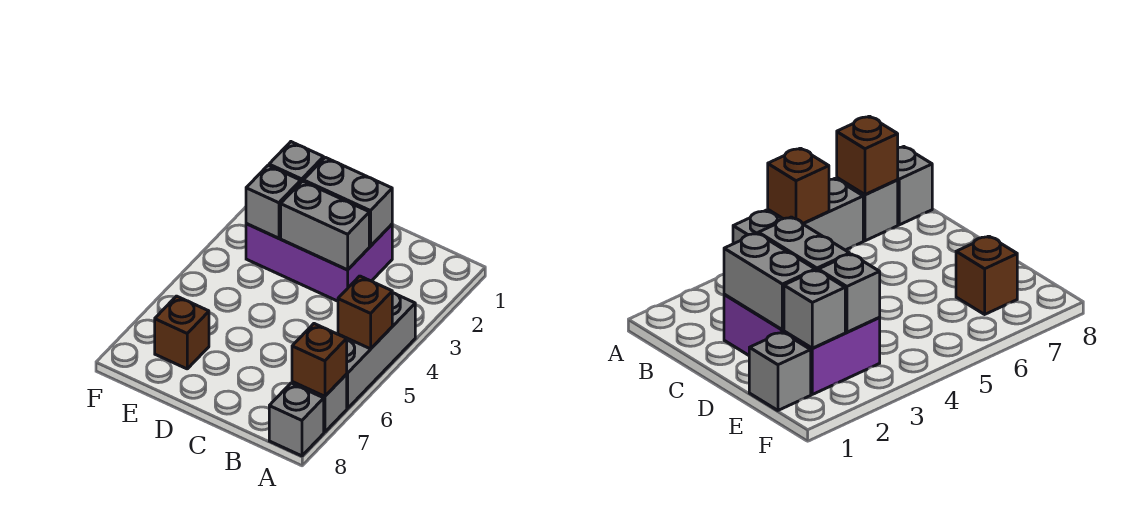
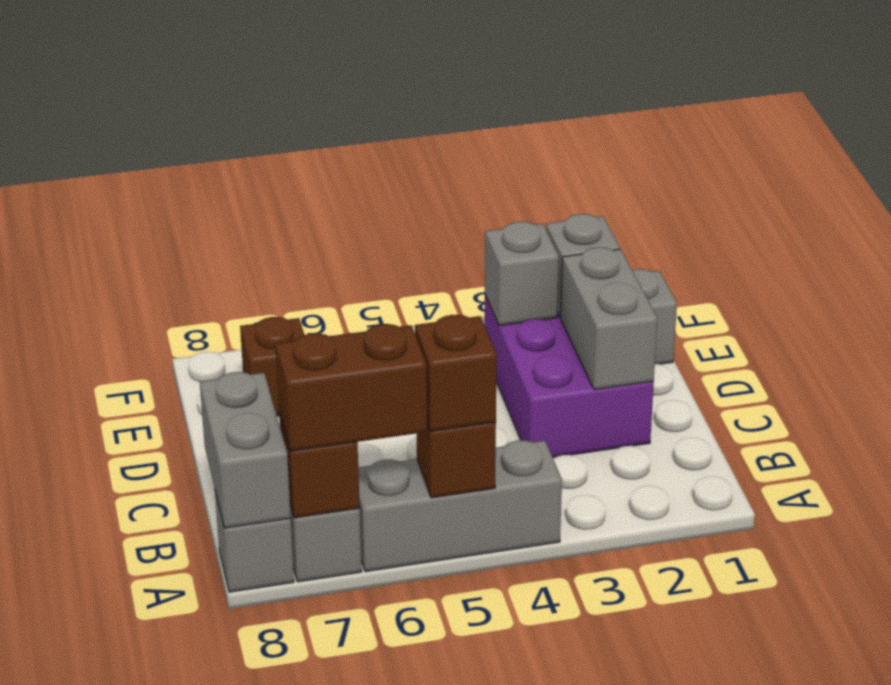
none -> brown 1x1 brick [415,315,497,431]
none -> brown 1x2 brick [275,324,427,451]
grey 1x2 brick [281,181,369,270] -> grey 1x2 brick moved to [200,372,291,528]

